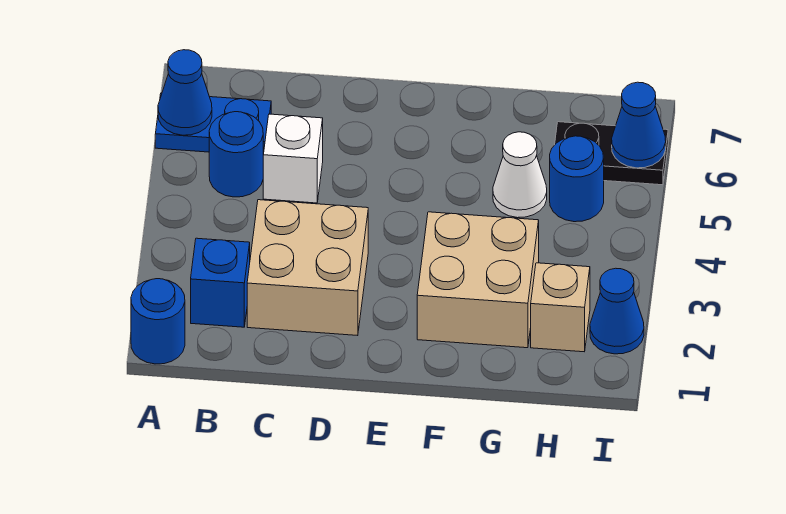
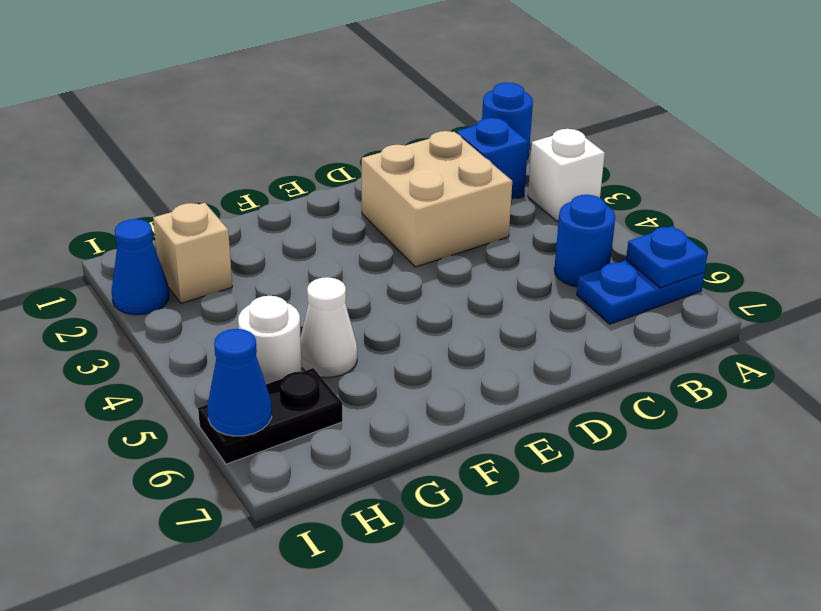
blue 1x1 cone [158,50,212,135] -> blue 1x1 plate [626,226,707,288]
white 1x1 brick [263,114,323,203] -> white 1x1 brick moved to [528,129,605,221]
tan 2x2 brick [417,212,539,348] -> none
blue 1x1 round brick [550,136,604,222] -> white 1x1 round brick [238,296,302,384]

